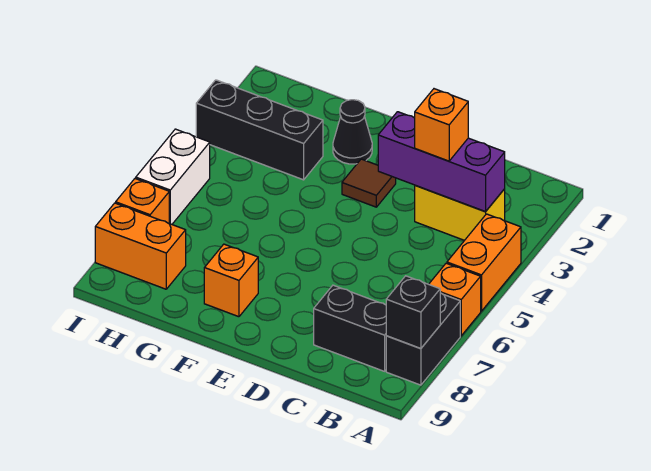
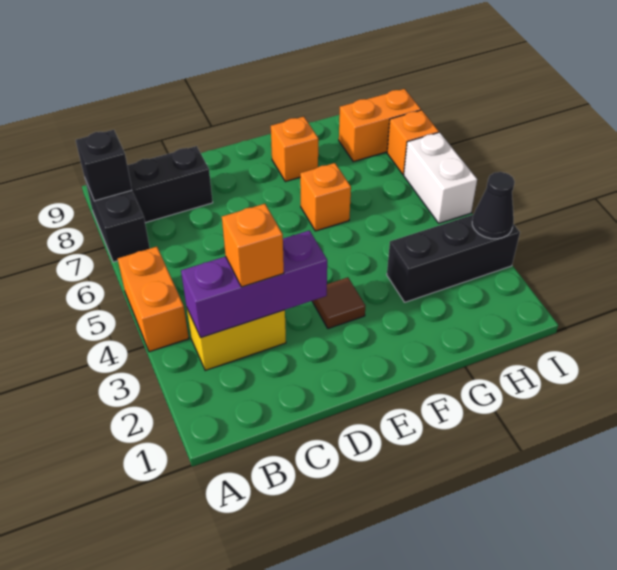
orange 1x1 brick [429,263,481,336] -> orange 1x1 brick moved to [300,163,351,231]
black 1x1 cone [333,100,372,164] -> black 1x1 cone moved to [472,172,515,239]

